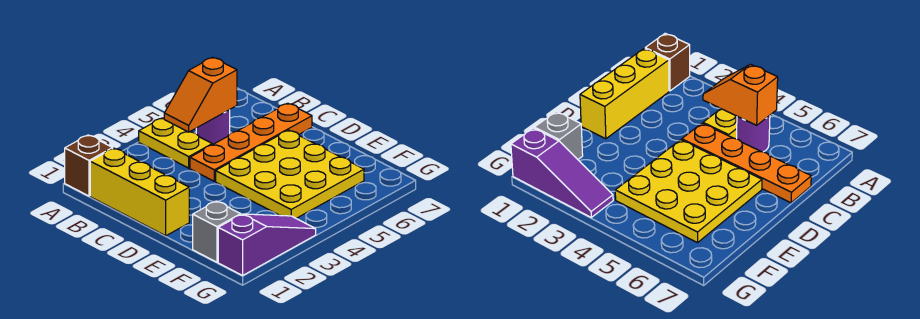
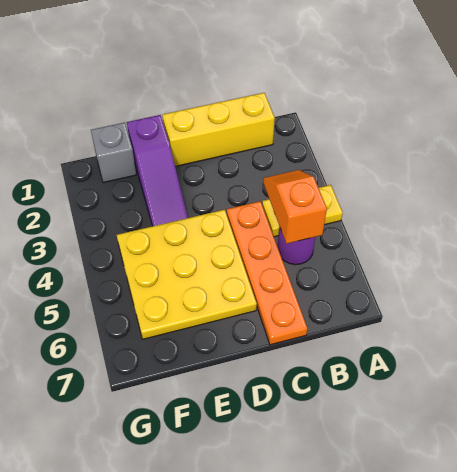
brown 1x1 brick [65,135,113,196] -> none
purple 1x3 slope [218,214,316,275] -> purple 1x3 slope moved to [127,115,188,226]

